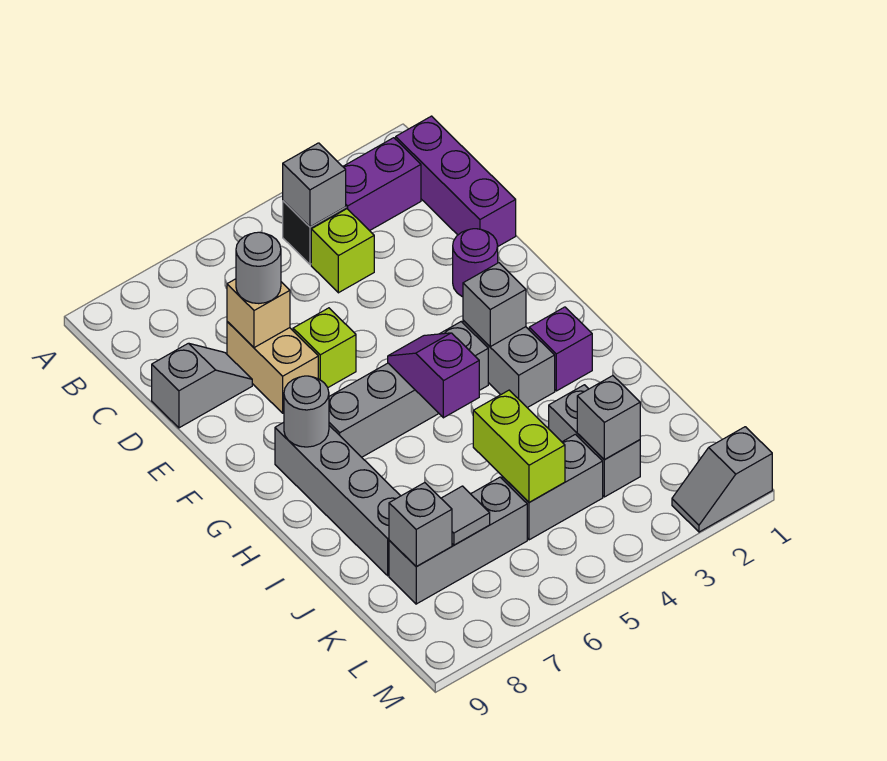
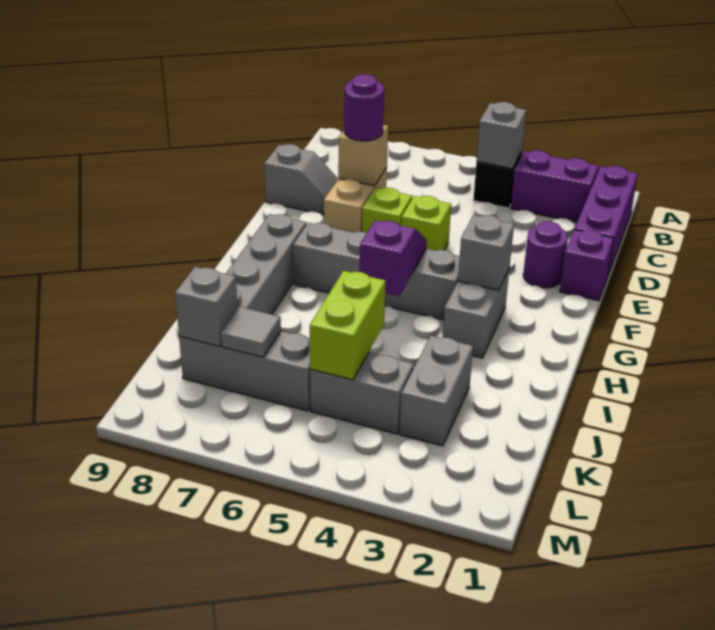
lime 1x1 brick [311,209,374,293] -> lime 1x1 brick moved to [401,196,451,251]
grey 1x1 round brick [236,232,281,304] -> purple 1x1 round brick [344,74,384,141]
grey 1x1 round brick [284,376,329,447] -> none
purple 1x1 brick [529,307,592,391] -> purple 1x1 brick moved to [560,230,614,301]
grey 1x1 brick [577,376,640,459] -> none
grey 1x2 slope [672,427,772,532] -> none

